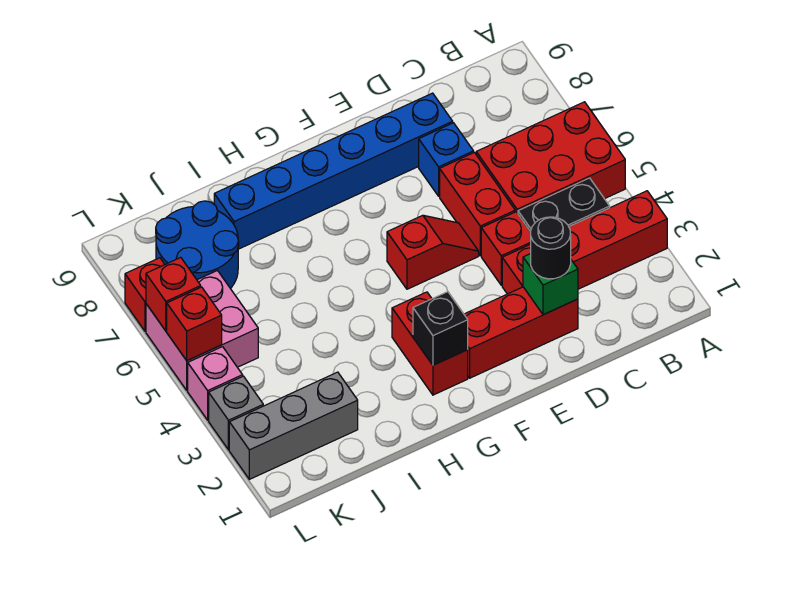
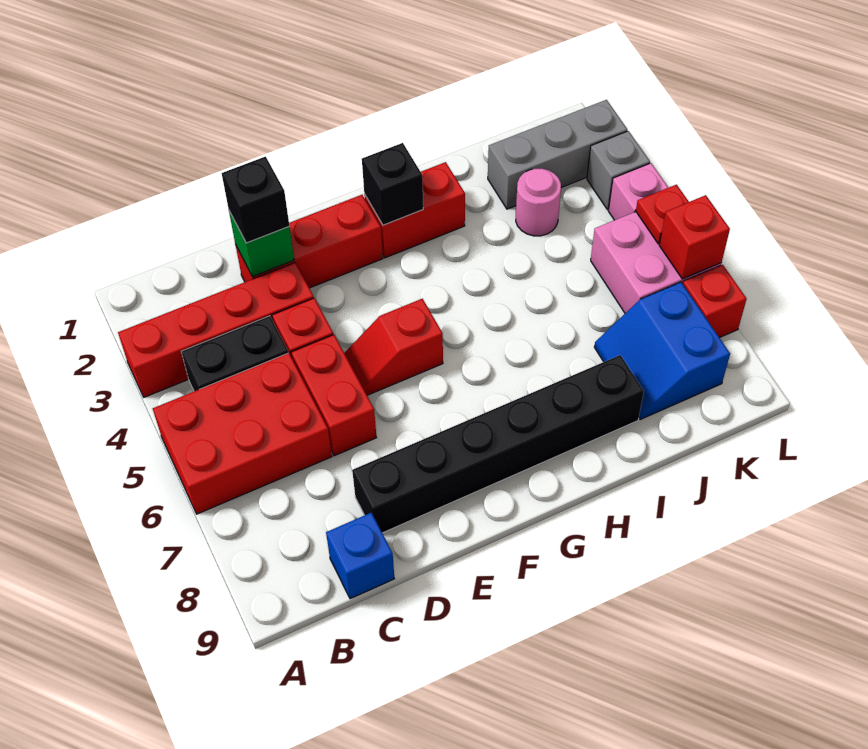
black 1x1 round brick [531,217,571,279] -> black 1x1 brick [222,157,289,243]
blue 1x1 brick [419,123,474,196] -> blue 1x1 brick moved to [326,513,394,599]
blue 1x6 brick [214,93,453,249] -> black 1x6 brick [352,355,644,533]
red 1x2 brick [392,292,468,395] -> red 1x2 brick turned to [364,162,465,258]
none -> pink 1x1 round brick [516,169,561,236]
blue 2x2 round brick [156,201,239,289] -> blue 2x2 slope [594,282,730,419]
red 1x1 brick [167,287,222,361] -> red 1x1 plate [636,185,689,244]

